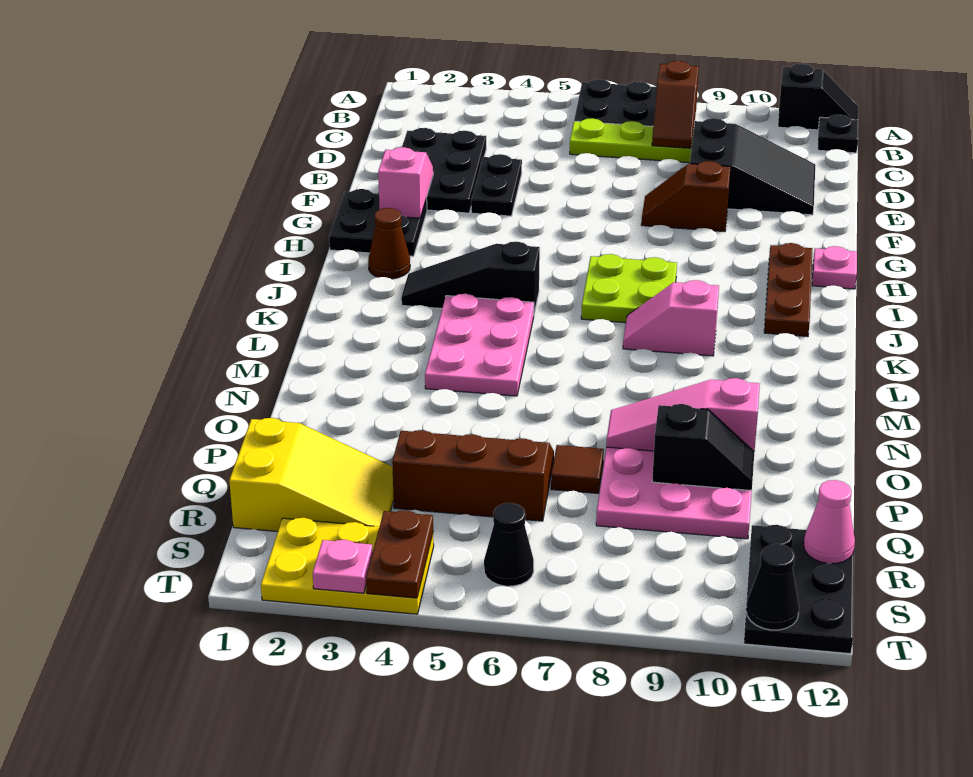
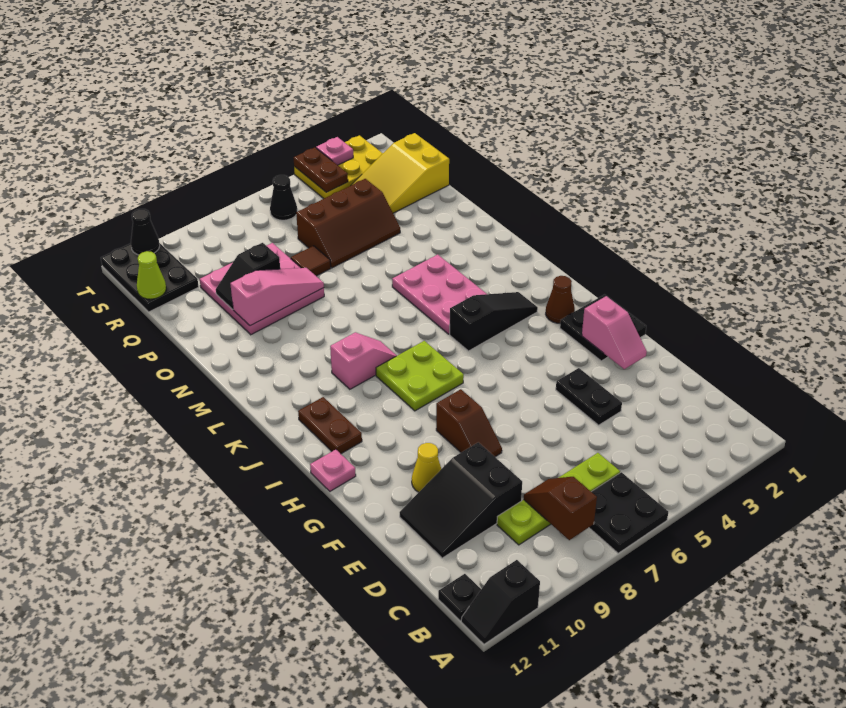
black 2x3 plate [402,128,486,213] -> none
brown 1x2 slope [641,161,731,232] -> brown 1x2 slope turned to [436,389,502,457]
none -> yellow 1x1 cone [412,443,441,492]
brown 1x3 plate [764,243,812,337] -> brown 1x2 plate [298,397,362,454]
pink 1x1 cone [804,480,855,564] -> lime 1x1 cone [137,251,166,299]

